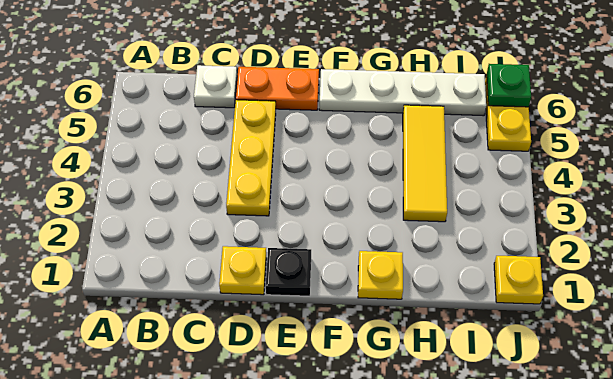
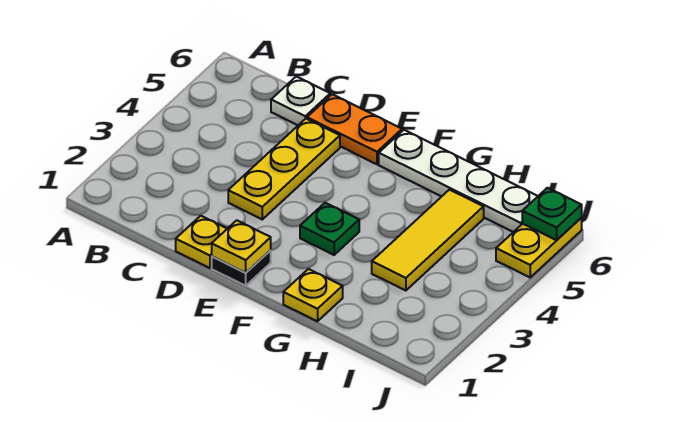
none -> green 1x1 plate [300,203,359,255]
yellow 1x1 plate [494,256,543,304] -> yellow 1x1 plate moved to [212,220,271,273]

